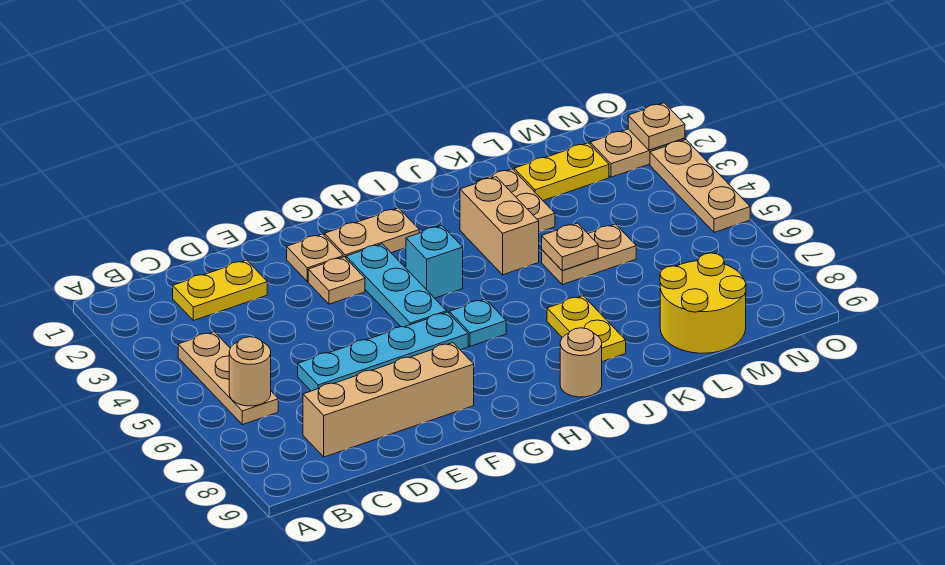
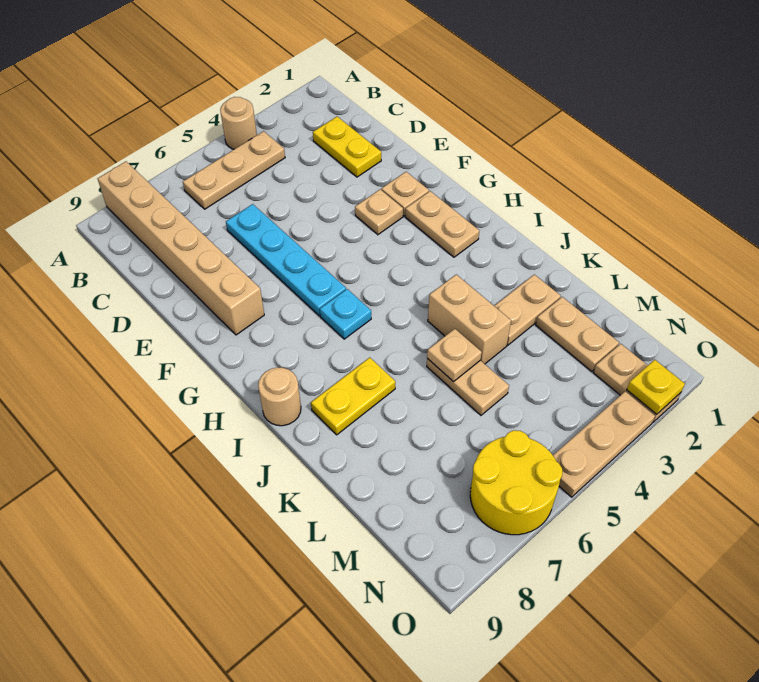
tan 1x1 round brick [229,337,271,406] -> tan 1x1 round brick moved to [220,97,257,149]
tan 1x4 brick [303,343,474,457] -> tan 1x6 brick [97,162,264,335]
cyan 1x3 plate [346,244,447,327] -> none
cyan 1x1 brick [406,226,463,298] -> none
tan 1x2 brick [460,177,539,275] -> tan 1x2 brick turned to [428,275,511,364]
yellow 1x2 plate [514,143,609,201] -> tan 1x2 plate [536,297,619,371]
yellow 2x2 round brick [660,253,746,353] -> yellow 2x2 round brick moved to [470,430,562,535]
tan 1x1 plate [628,103,685,150] -> yellow 1x1 plate [627,360,685,414]

